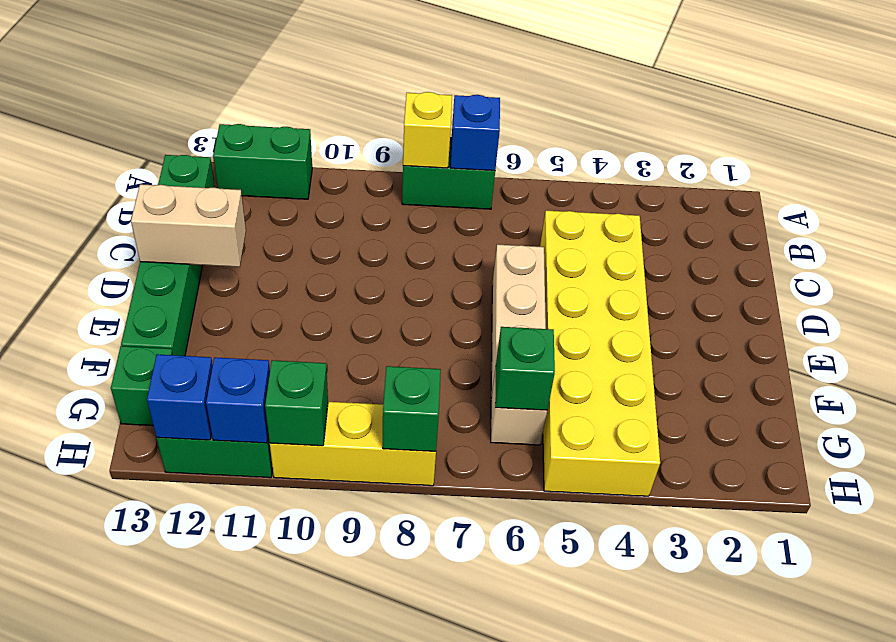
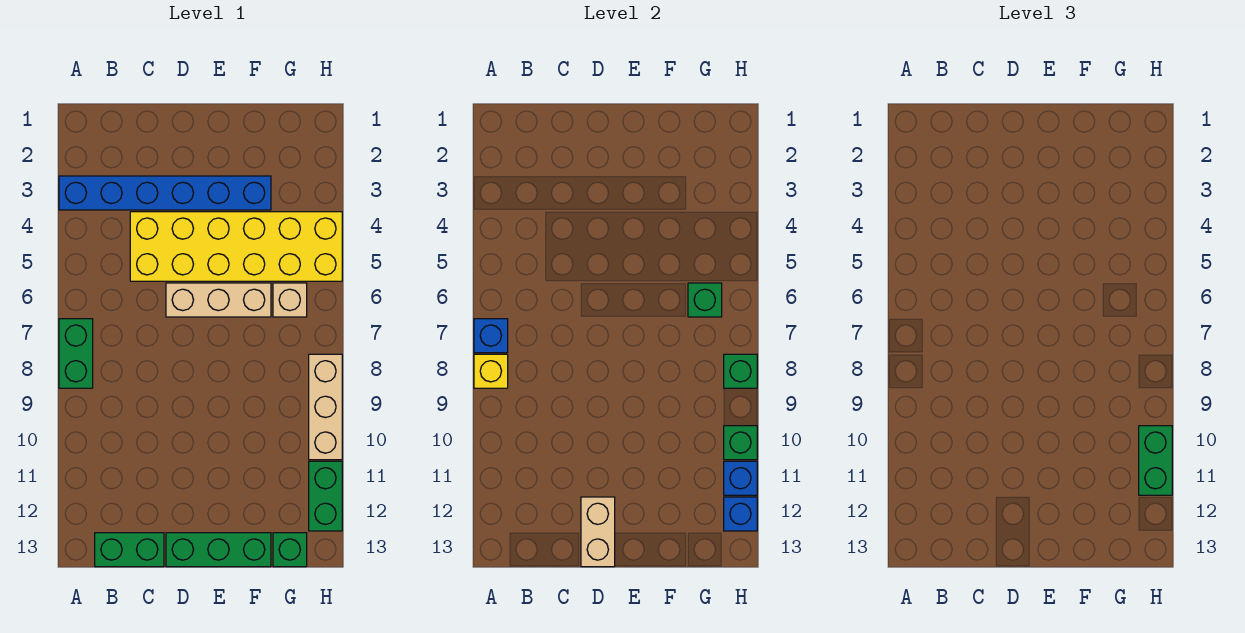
none -> blue 1x6 brick [59,176,271,210]
green 1x2 brick [213,124,312,199] -> green 1x2 brick moved to [1139,426,1172,495]
yellow 1x3 brick [270,402,436,486] -> tan 1x3 brick [309,354,342,460]

